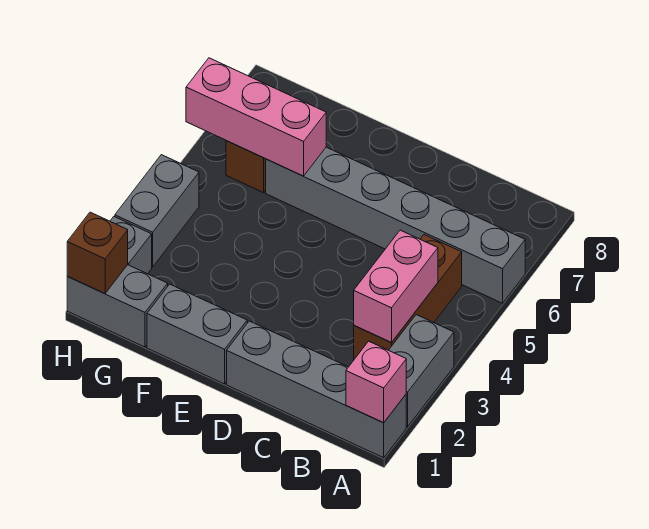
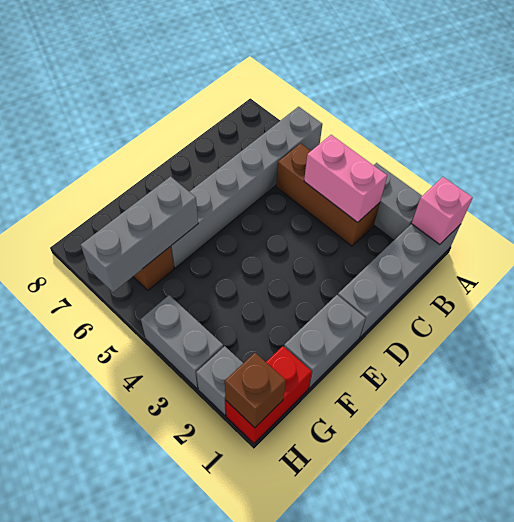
pink 1x3 brick [186,58,326,176] -> grey 1x3 brick [81,176,198,292]
grey 1x2 brick [67,265,168,347] -> red 1x2 brick [226,346,312,443]

